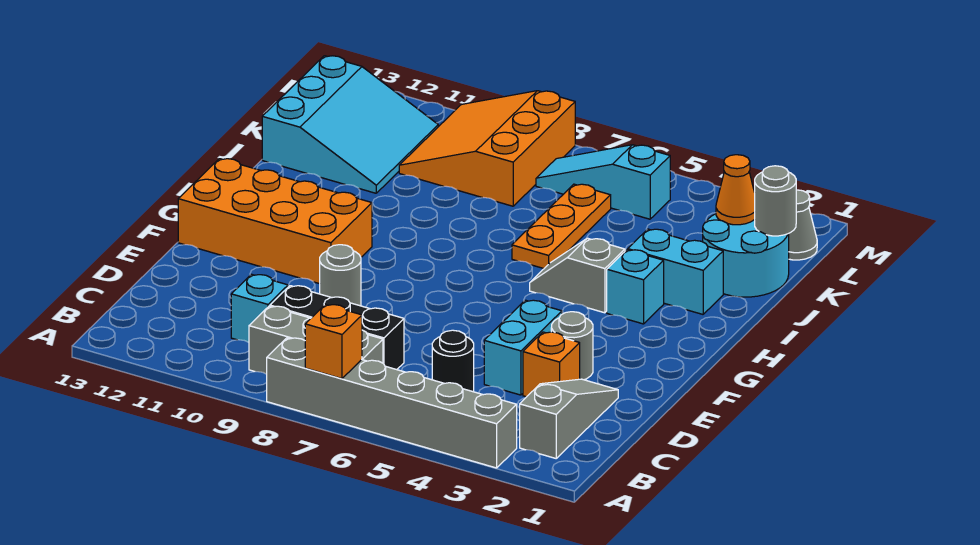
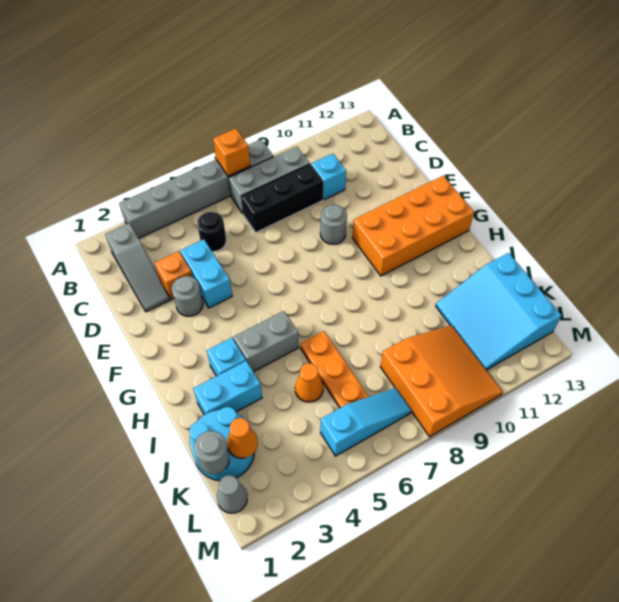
grey 1x2 slope [530,238,625,313] -> grey 1x2 brick [234,311,299,372]
none -> orange 1x1 cone [295,363,323,402]

